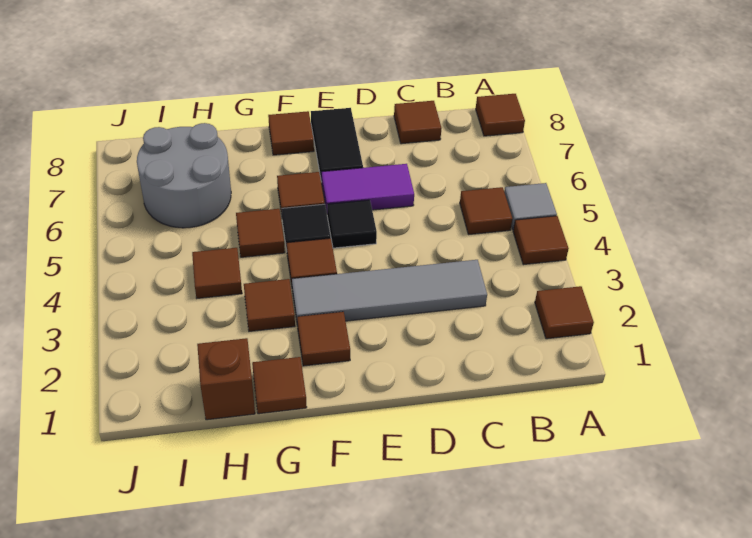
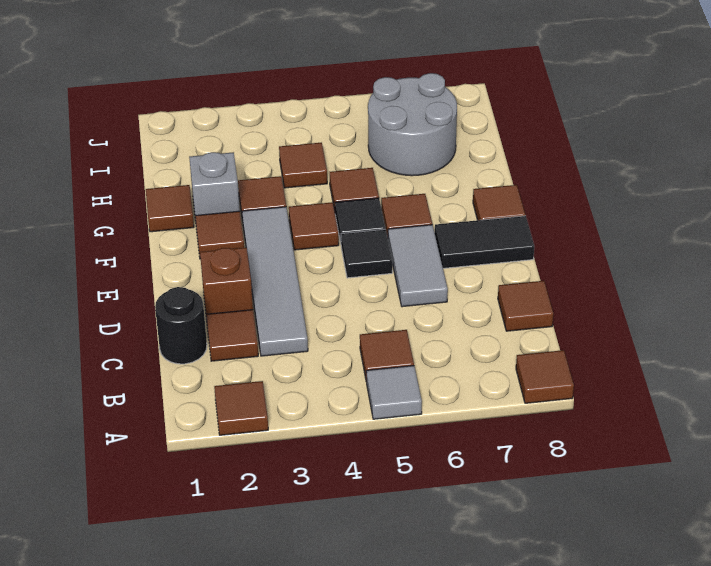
brown 1x1 tile [513,216,569,265] -> brown 1x1 tile moved to [206,310,258,361]
none -> black 1x1 round brick [155,287,207,364]
purple 1x2 tile [321,164,414,212] -> grey 1x2 tile [388,225,448,307]
none -> grey 1x1 brick [189,152,240,220]
brown 1x1 brick [197,338,255,420] -> brown 1x1 brick moved to [200,247,253,319]

